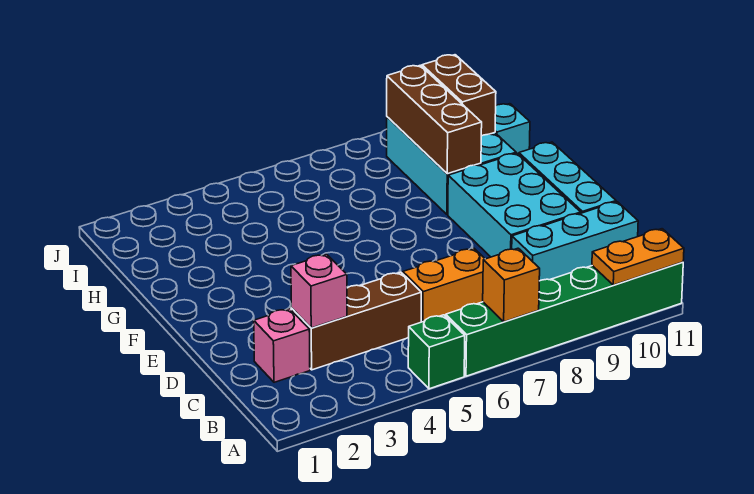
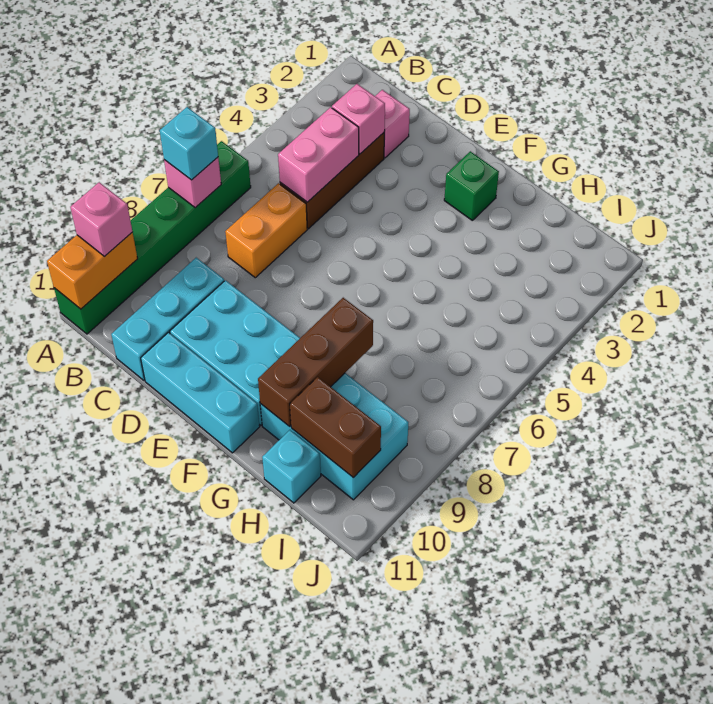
green 1x1 brick [408,315,465,389] -> green 1x1 brick moved to [444,151,499,221]
orange 1x1 brick [483,248,540,322] -> pink 1x1 brick [164,157,221,208]
none -> cyan 1x1 brick [160,107,218,180]
orange 1x2 plate [592,229,684,285] -> orange 1x2 brick [47,232,138,309]
none -> pink 1x1 brick [70,182,132,256]
none -> pink 1x2 brick [278,107,359,202]
brown 1x3 brick [387,65,482,174] -> brown 1x3 brick turned to [258,298,373,427]

